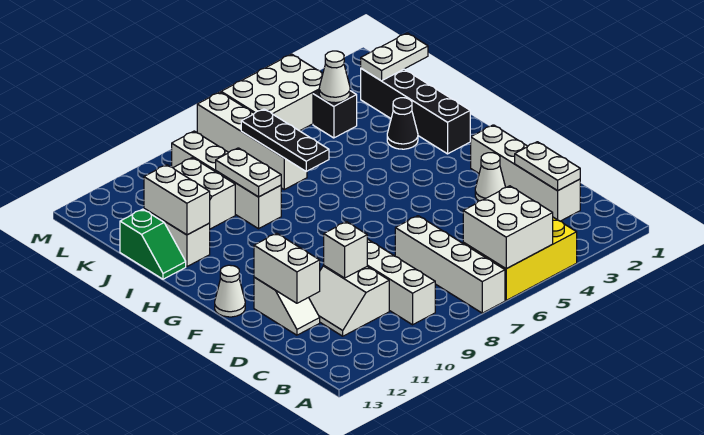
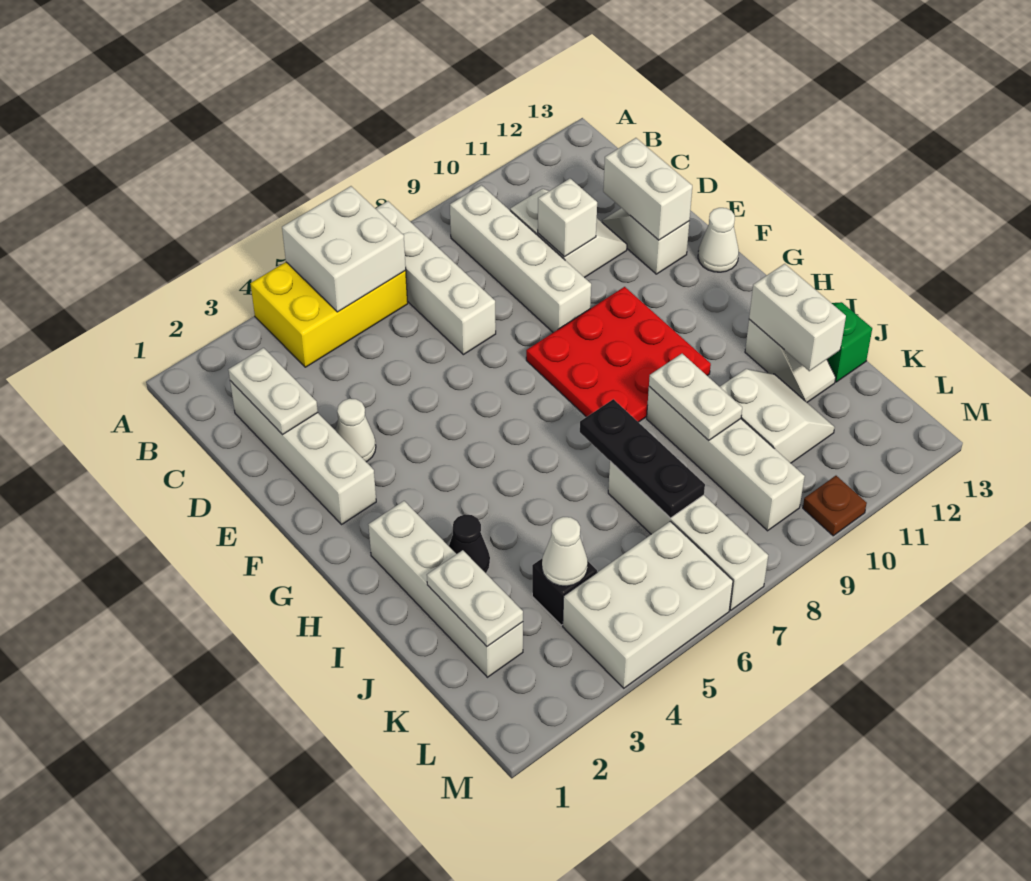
none -> red 3x3 plate [526,287,711,422]
black 1x4 brick [361,69,470,154] -> white 1x4 brick [368,501,523,677]
white 1x2 plate [361,33,428,81] -> white 1x2 plate turned to [427,550,523,646]
none -> brown 1x1 plate [803,476,867,536]

